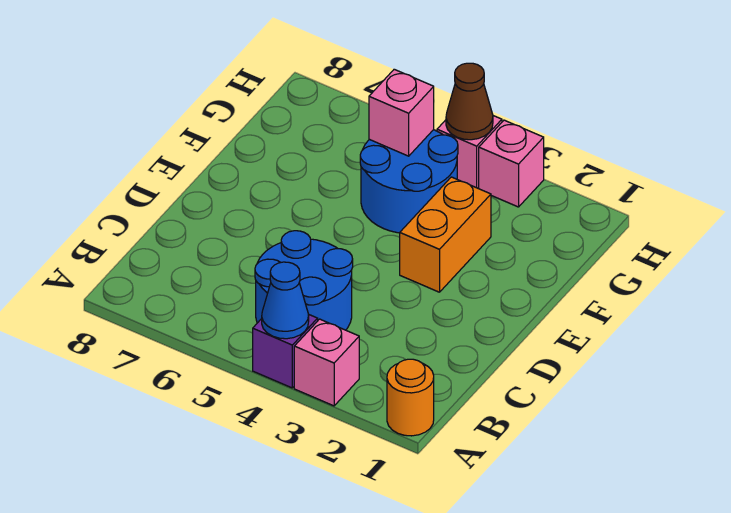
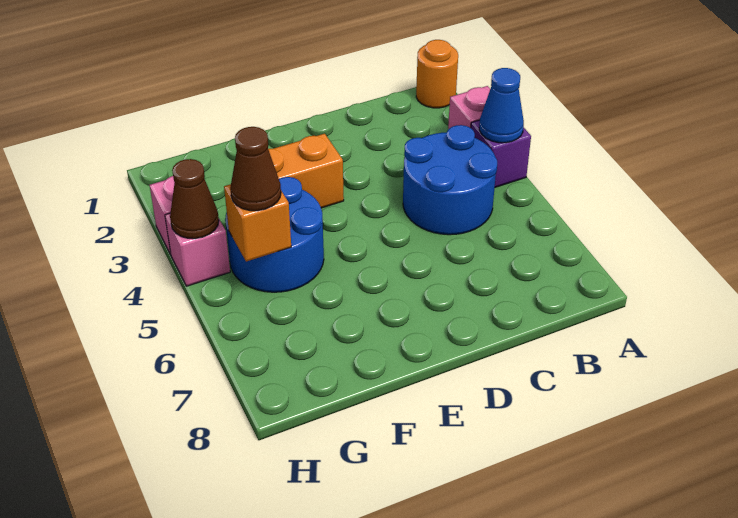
pink 1x1 brick [369,69,434,156] -> orange 1x1 brick [224,184,291,262]
none -> brown 1x1 cone [230,127,281,211]

